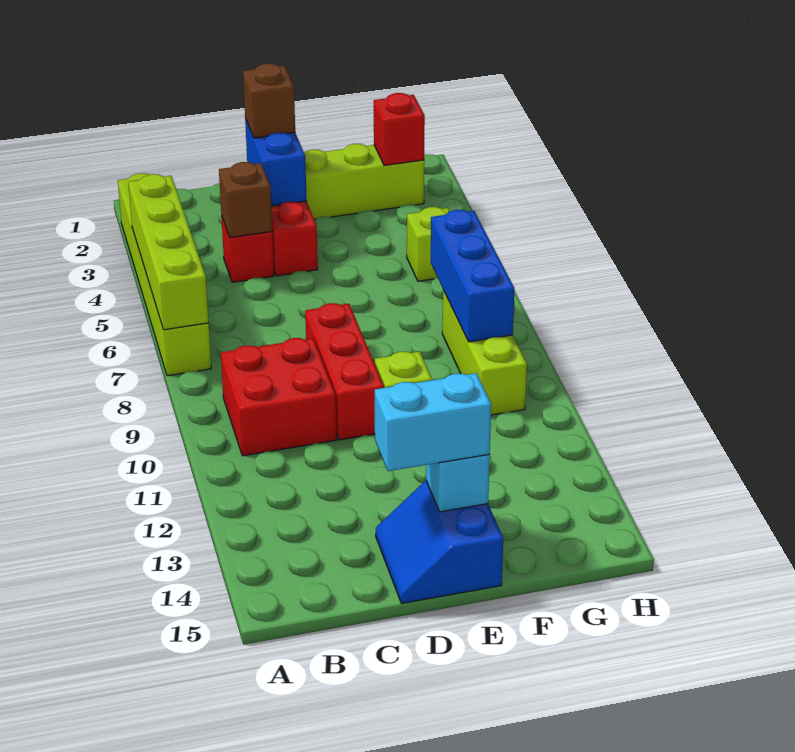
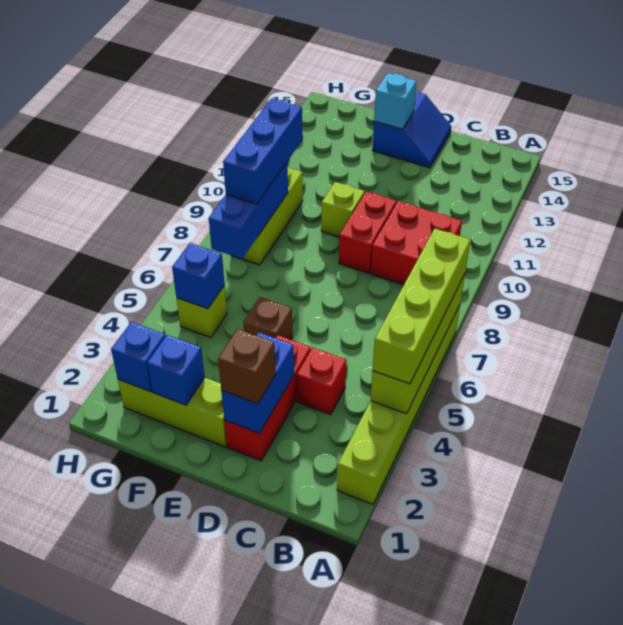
none -> lime 1x4 brick [373,229,470,384]
brown 1x1 brick [219,162,272,238] -> brown 1x1 brick moved to [244,297,292,340]
red 1x3 brick [305,303,384,440] -> red 1x2 brick [339,191,397,273]
cyan 1x2 brick [375,373,491,471] -> none
none -> blue 1x1 brick [147,335,205,405]
red 1x1 brick [374,93,425,165] -> blue 1x1 brick [111,322,165,392]
none -> blue 1x1 brick [172,243,225,309]
none -> blue 1x3 brick [223,98,302,204]

